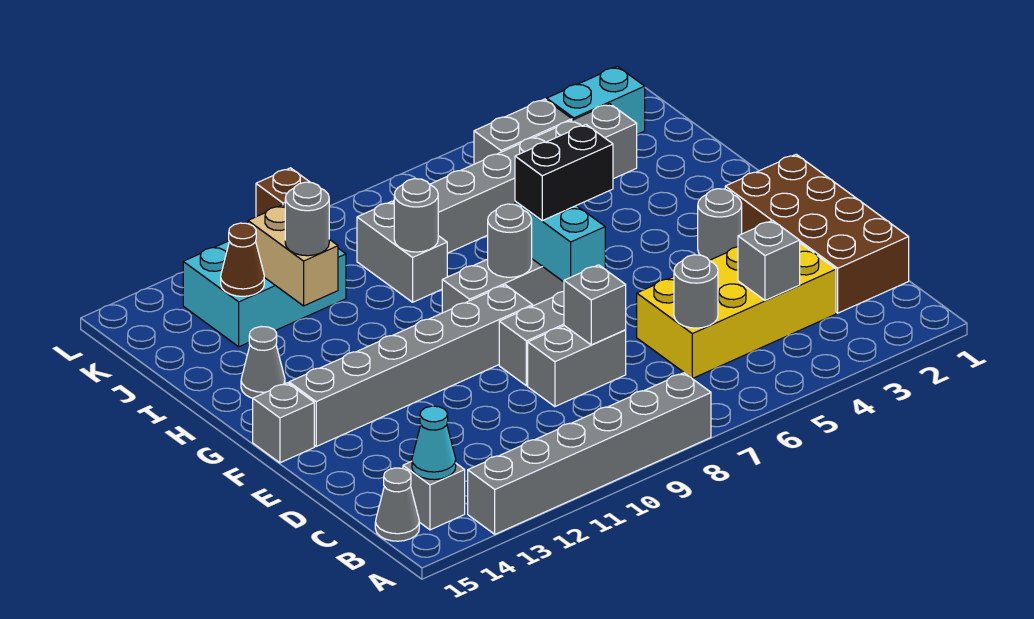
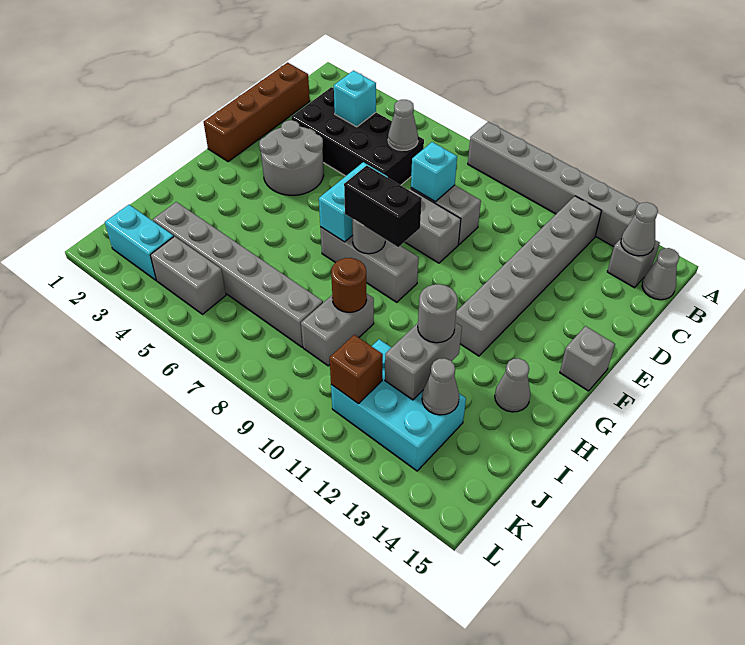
cyan 1x1 cone [412,406,456,480] -> grey 1x1 cone [621,202,658,256]
brown 2x4 brick [725,154,909,313] -> brown 1x4 brick [204,63,310,161]
yellow 2x4 brick [637,243,836,379] -> black 2x4 brick [291,87,424,185]
grey 1x1 brick [738,220,800,300] -> cyan 1x1 brick [334,71,376,127]
grey 1x1 round brick [674,255,718,328] -> grey 1x1 cone [388,100,418,151]
grey 1x1 brick [564,265,626,345] -> cyan 1x1 brick [411,142,457,202]
grey 1x1 round brick [698,189,742,260] -> grey 2x2 round brick [259,120,324,195]
grey 1x6 brick [289,285,533,446] -> grey 1x6 brick turned to [455,196,601,356]
black 1x2 brick [515,124,613,221] -> black 1x2 brick moved to [344,166,422,247]
grey 1x1 round brick [394,179,438,252] -> brown 1x1 round brick [331,258,367,312]
tan 1x2 brick [248,205,338,306] -> grey 1x2 brick [385,322,462,400]
brown 1x1 cone [221,223,264,296] -> grey 1x1 cone [422,358,459,415]

